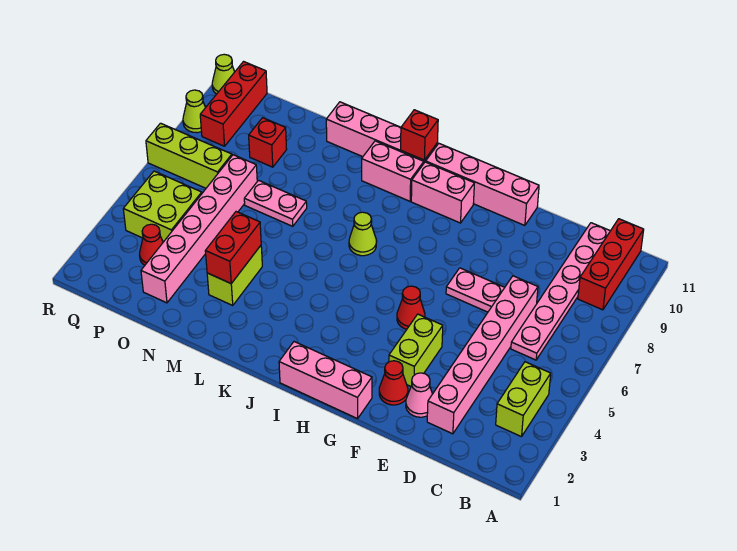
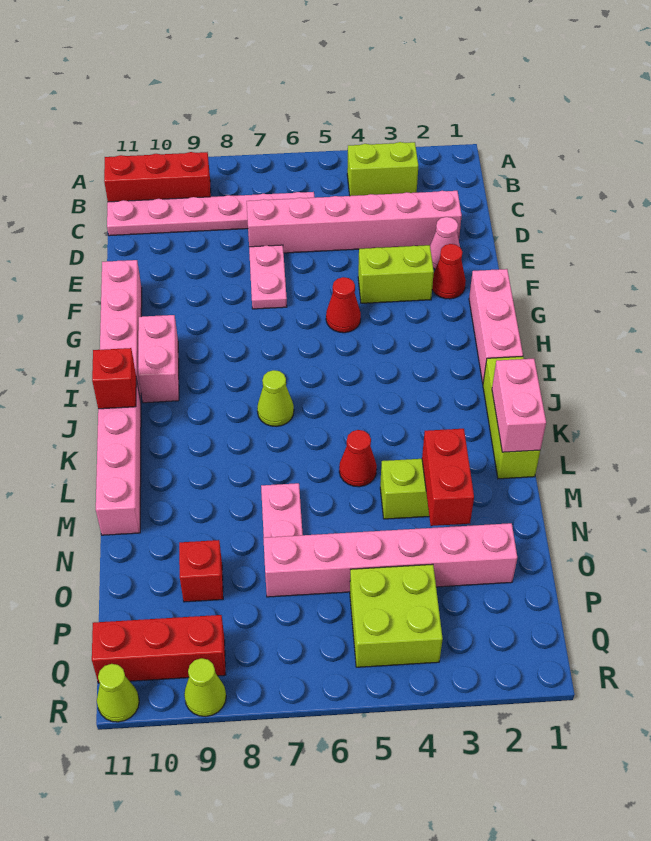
pink 1x2 brick [362,141,424,201] -> pink 1x2 brick moved to [492,359,546,452]
red 1x2 brick [205,212,261,283] -> red 1x2 brick turned to [422,429,474,526]
red 1x1 cone [139,224,163,265] -> red 1x1 cone moved to [339,430,377,487]
lime 1x3 brick [146,123,232,188] -> lime 1x3 brick moved to [483,356,540,479]

